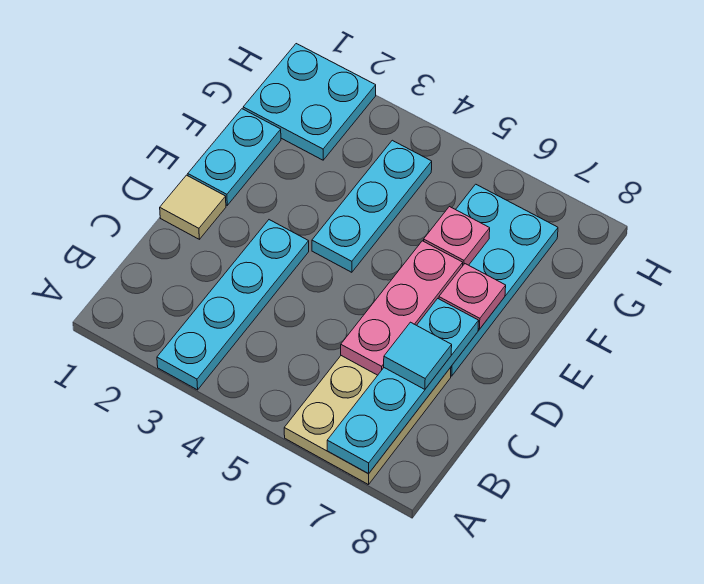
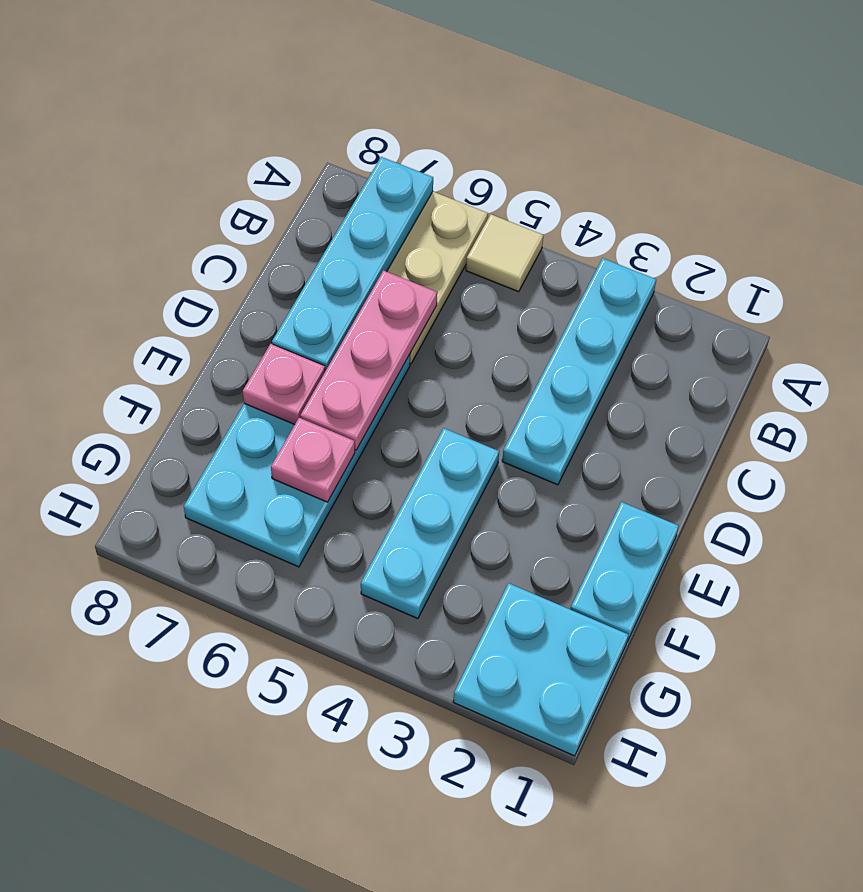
cyan 1x1 tile [384,322,452,389] -> none
tan 1x1 tile [160,175,226,239] -> tan 1x1 tile moved to [466,214,543,292]

